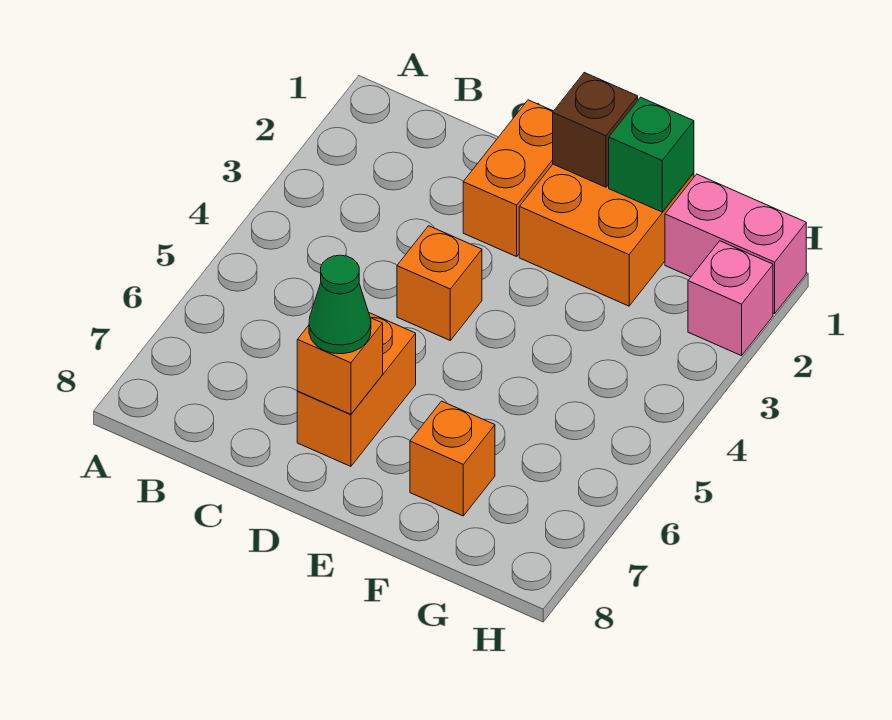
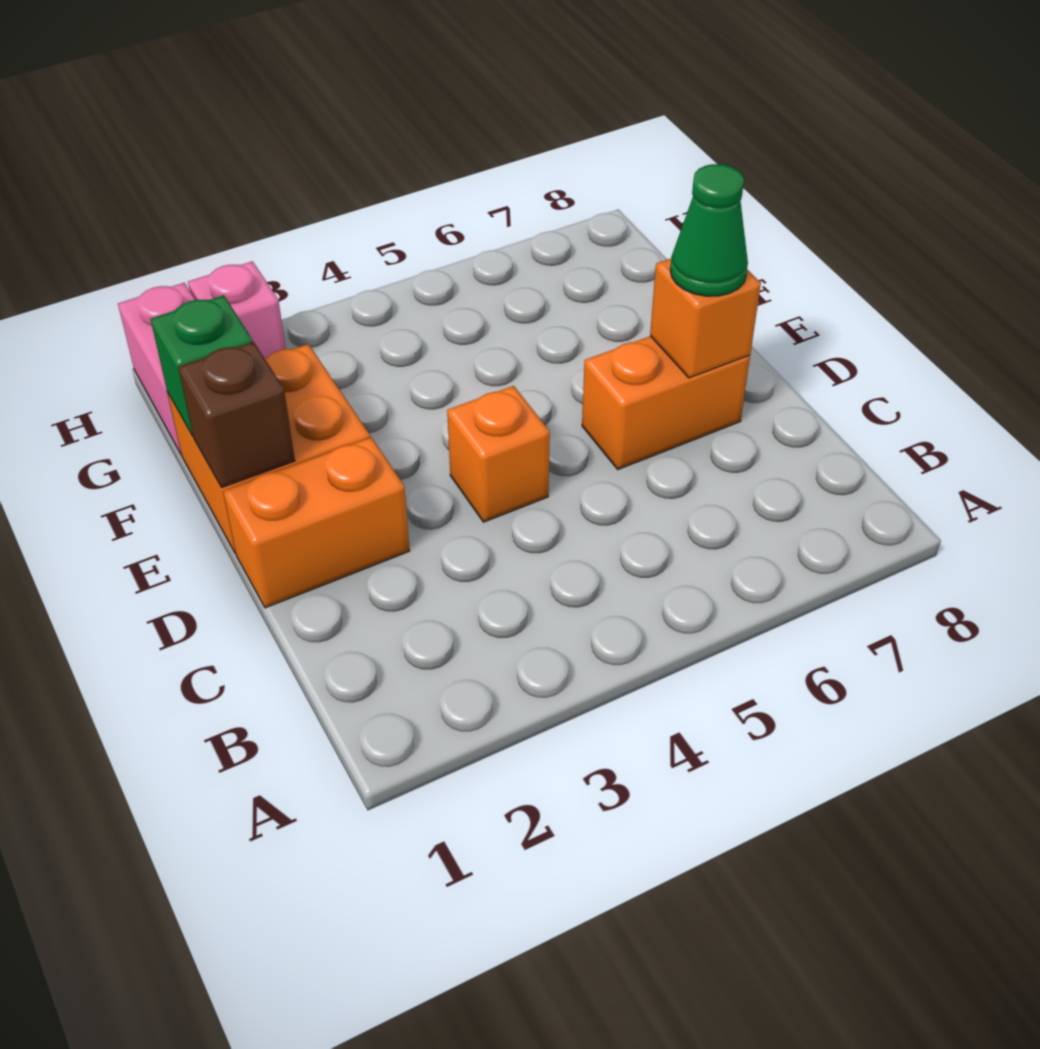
orange 1x1 brick [410,401,495,516] -> none

